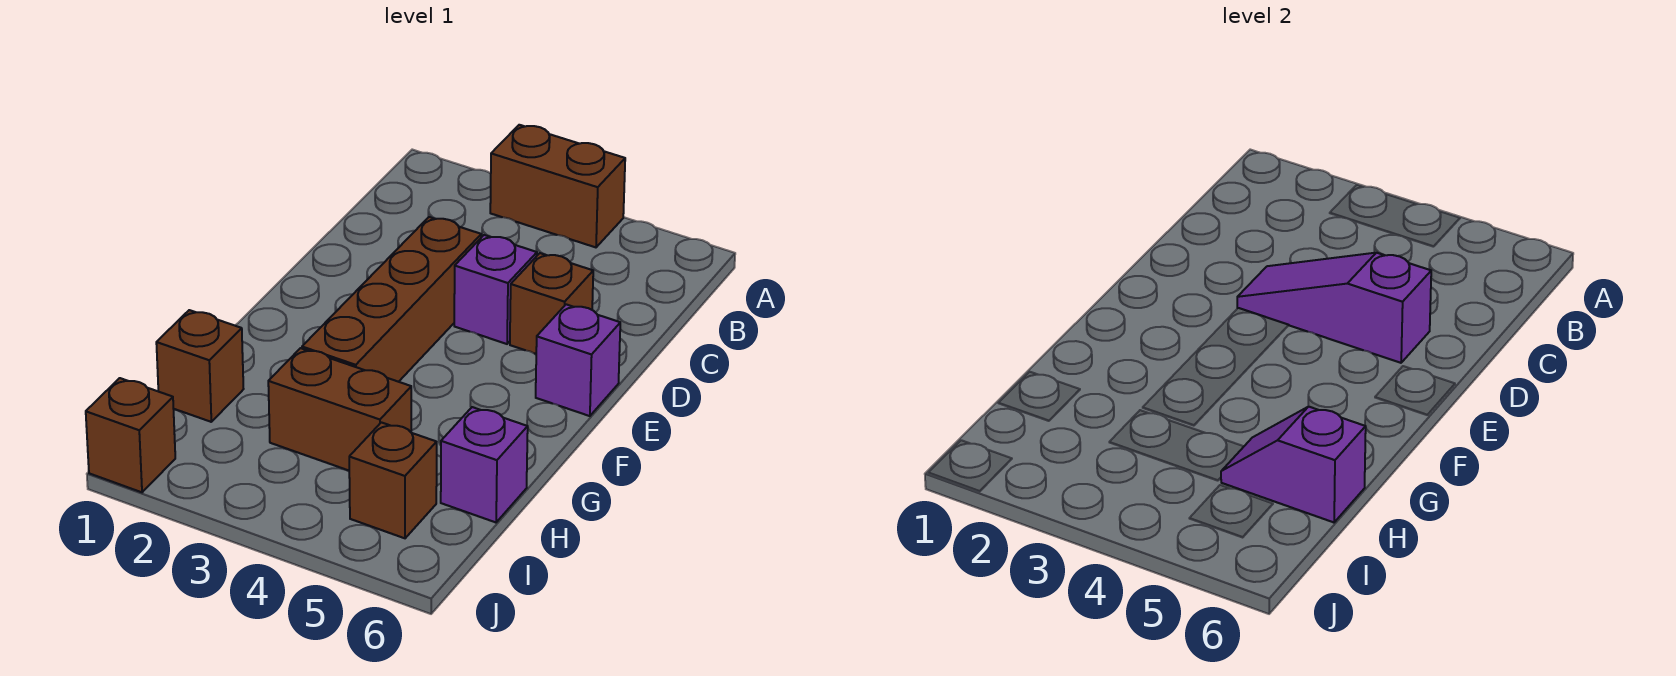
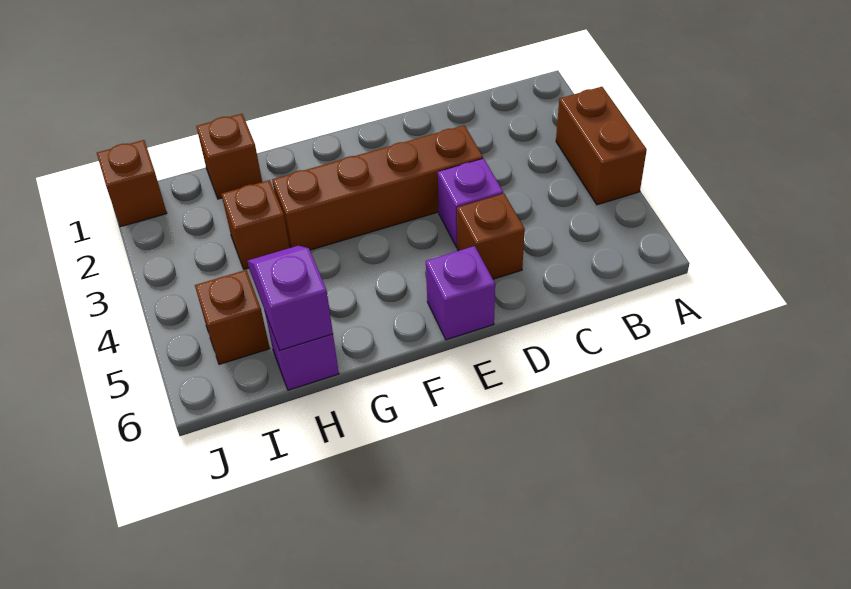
purple 1x3 slope [1237,253,1431,363] -> none
brown 1x2 brick [268,348,411,470] -> brown 1x1 brick [221,180,290,270]

